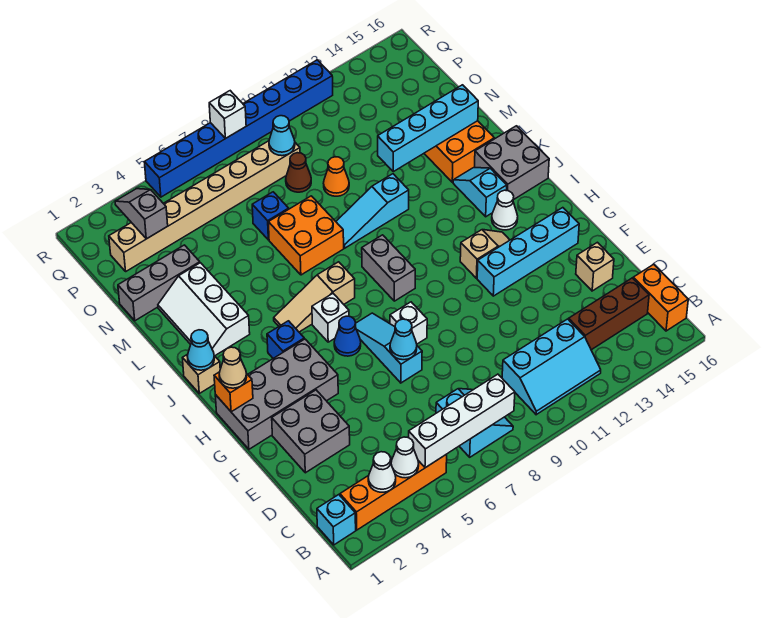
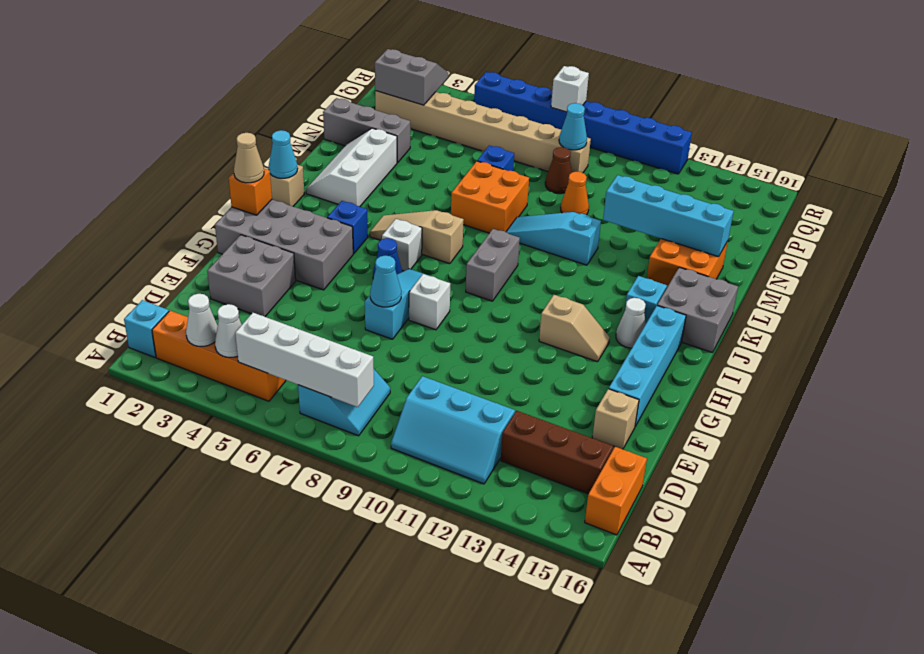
cyan 1x4 brick [477,208,579,296] -> cyan 1x4 brick turned to [609,306,686,426]
grey 1x2 slope [115,189,168,239] -> grey 2x2 slope [375,49,448,105]

